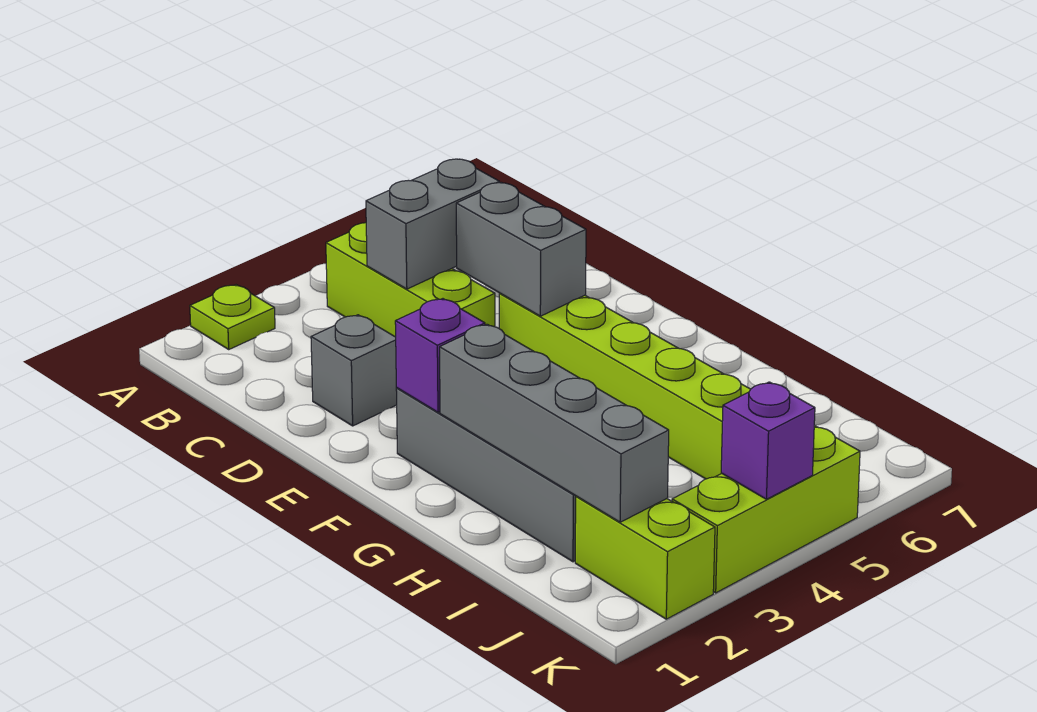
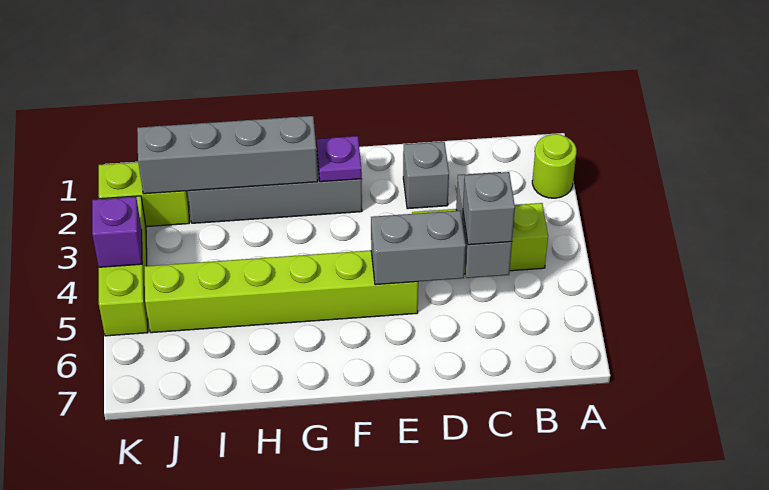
lime 1x1 plate [190,285,275,349] -> lime 1x1 round brick [532,134,576,198]
none -> grey 1x1 brick [463,172,515,245]
purple 1x1 brick [395,299,485,412] -> purple 1x1 plate [317,136,362,182]

